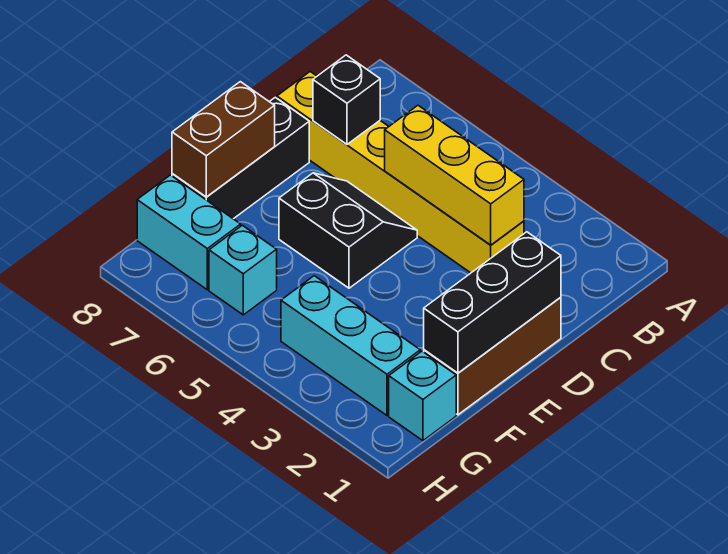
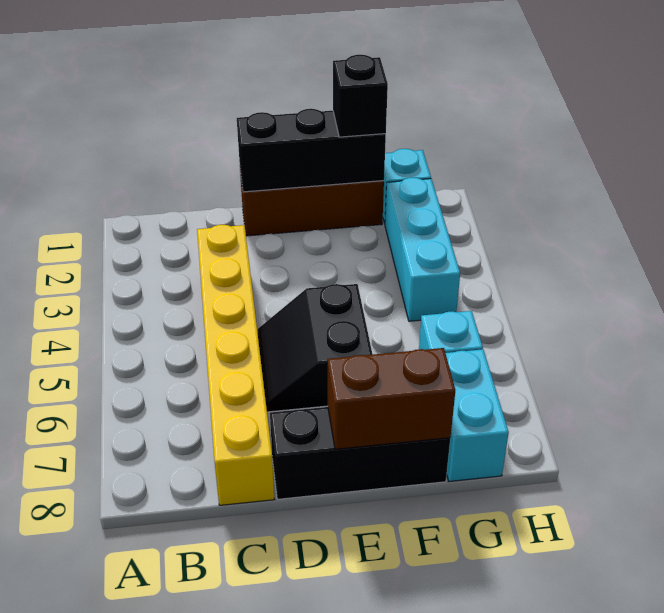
yellow 1x3 brick [385,105,524,245] -> none
black 1x1 brick [313,55,380,144] -> black 1x1 brick moved to [333,55,388,137]

